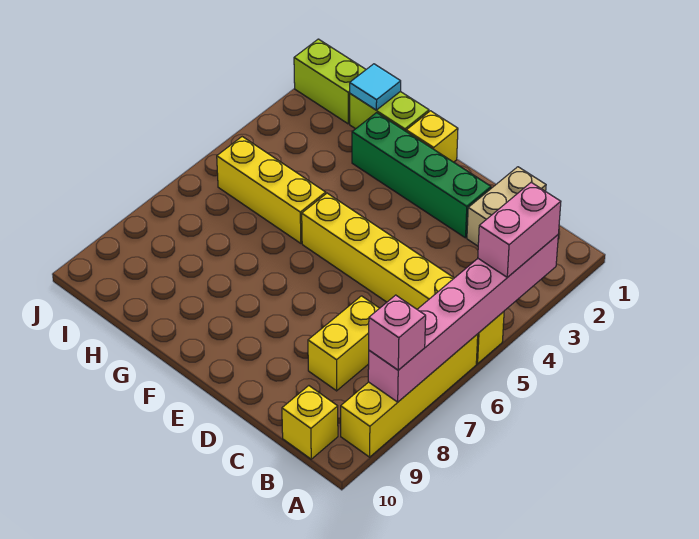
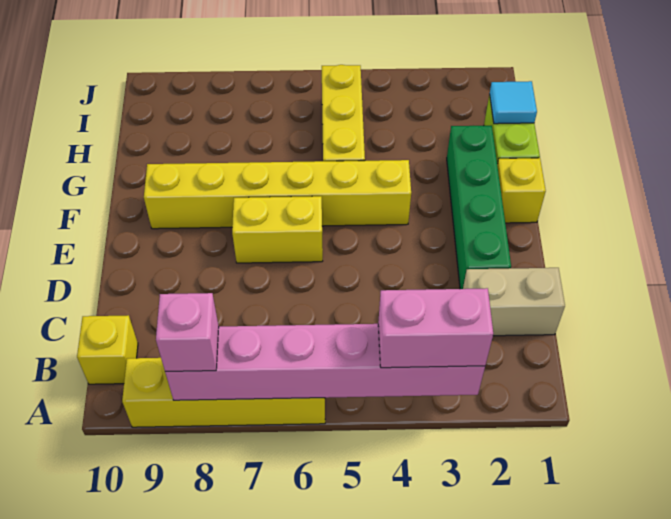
yellow 1x6 brick [302,193,504,364] -> yellow 1x6 brick turned to [144,160,411,229]
yellow 1x2 brick [308,296,379,391] -> yellow 1x2 brick moved to [232,196,323,263]
lime 1x2 brick [294,39,366,124] -> none

